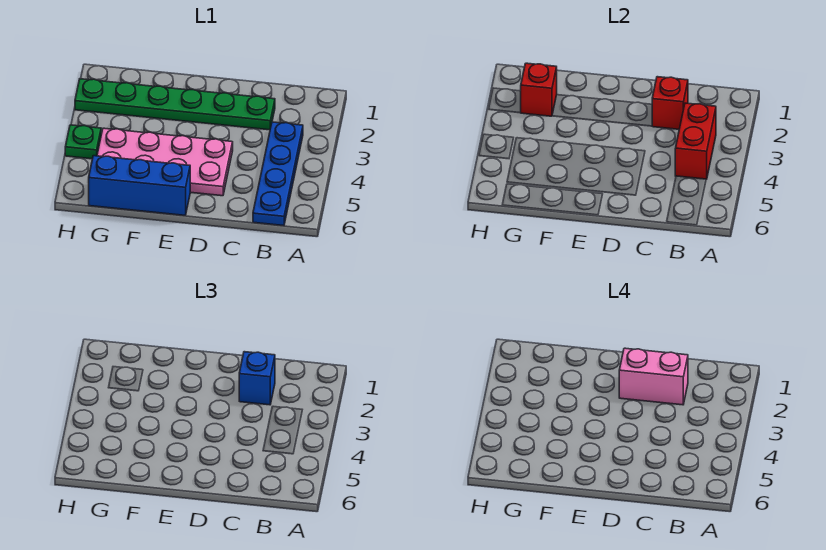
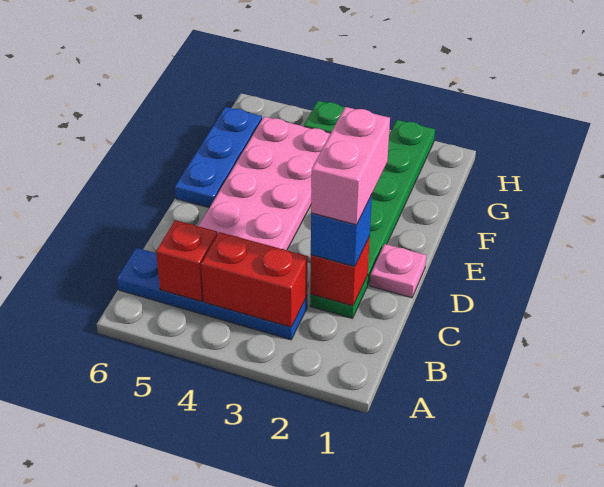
none -> pink 1x1 plate [370,244,426,298]
blue 1x3 brick [89,156,190,215] -> blue 1x3 plate [175,107,262,208]
red 1x1 brick [521,63,557,116] -> red 1x1 brick moved to [156,220,217,302]

